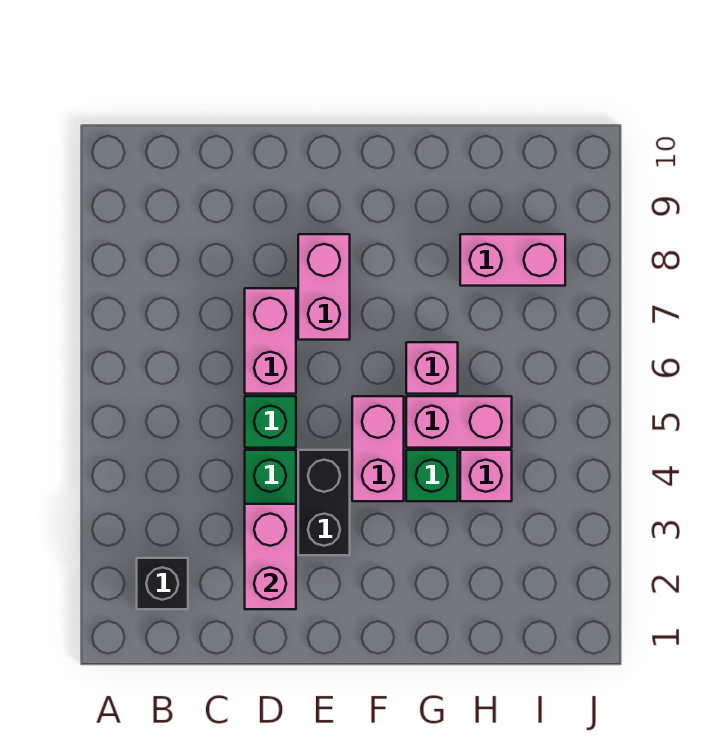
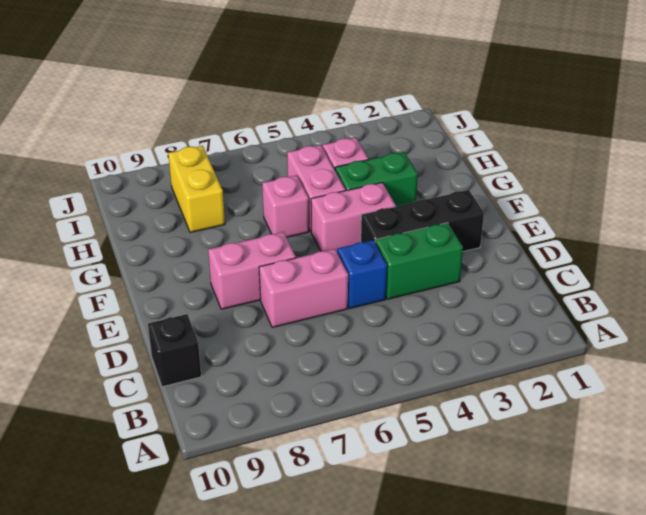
black 1x1 brick [137,558,188,609] -> black 1x1 brick moved to [148,314,201,387]
pink 1x2 brick [245,504,296,609] -> none
green 1x1 brick [245,396,296,448] -> blue 1x1 brick [337,240,387,308]
black 1x2 brick [298,450,350,555] -> black 1x3 brick [361,190,484,252]
green 1x1 brick [406,450,458,501] -> green 1x2 brick [335,152,418,206]
pink 1x2 brick [460,234,565,286] -> yellow 1x2 brick [168,146,225,232]

